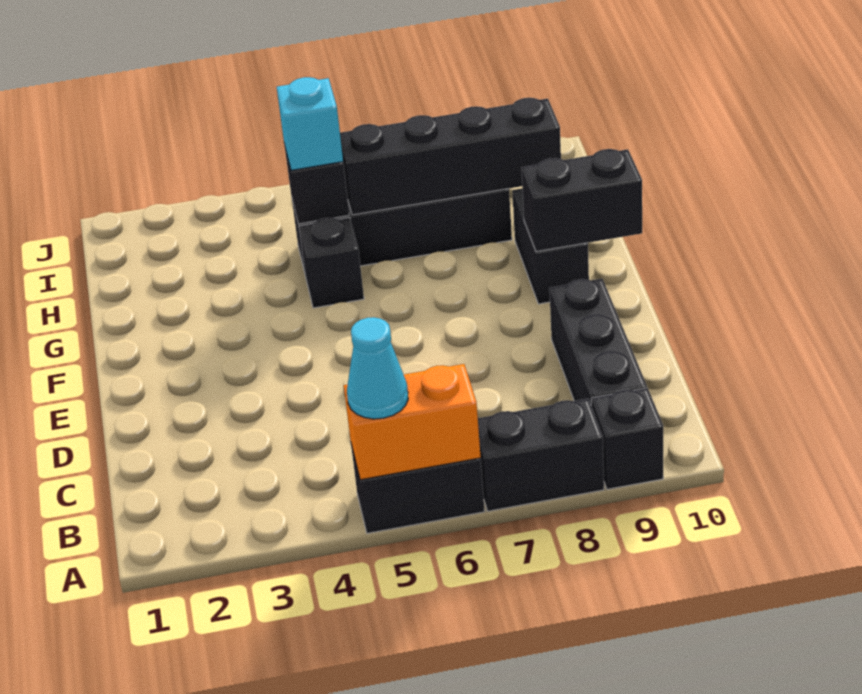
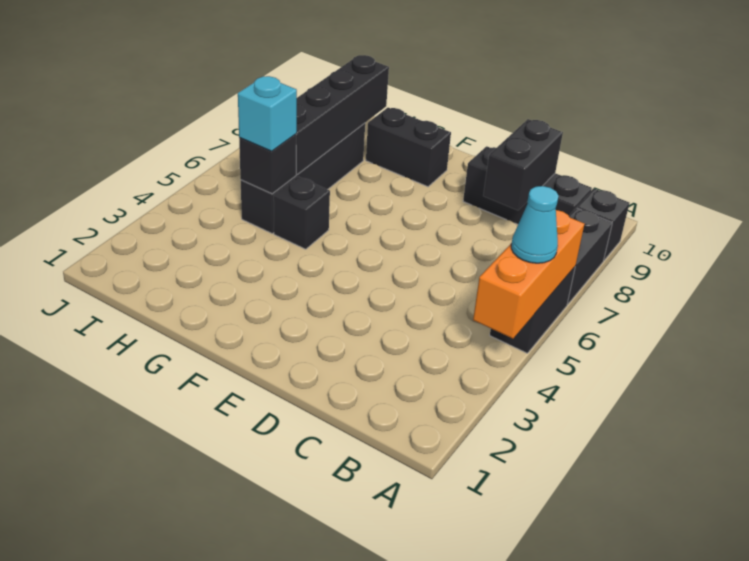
orange 1x2 brick [344,364,481,480] -> orange 1x3 brick [473,210,584,339]
black 1x2 brick [521,149,642,252] -> black 1x2 brick moved to [483,119,563,210]

